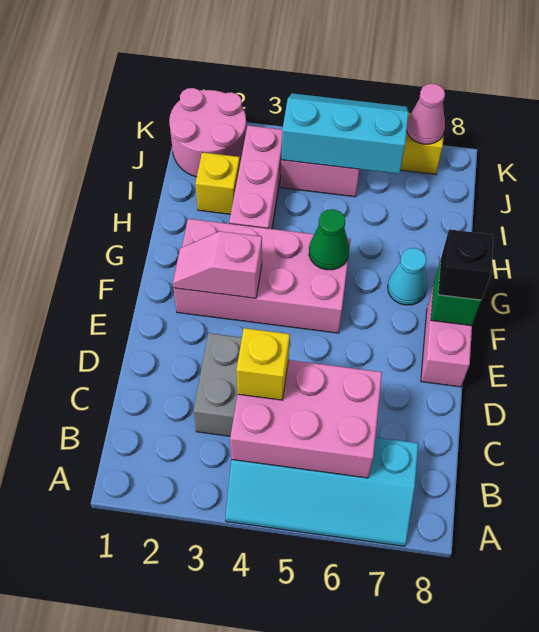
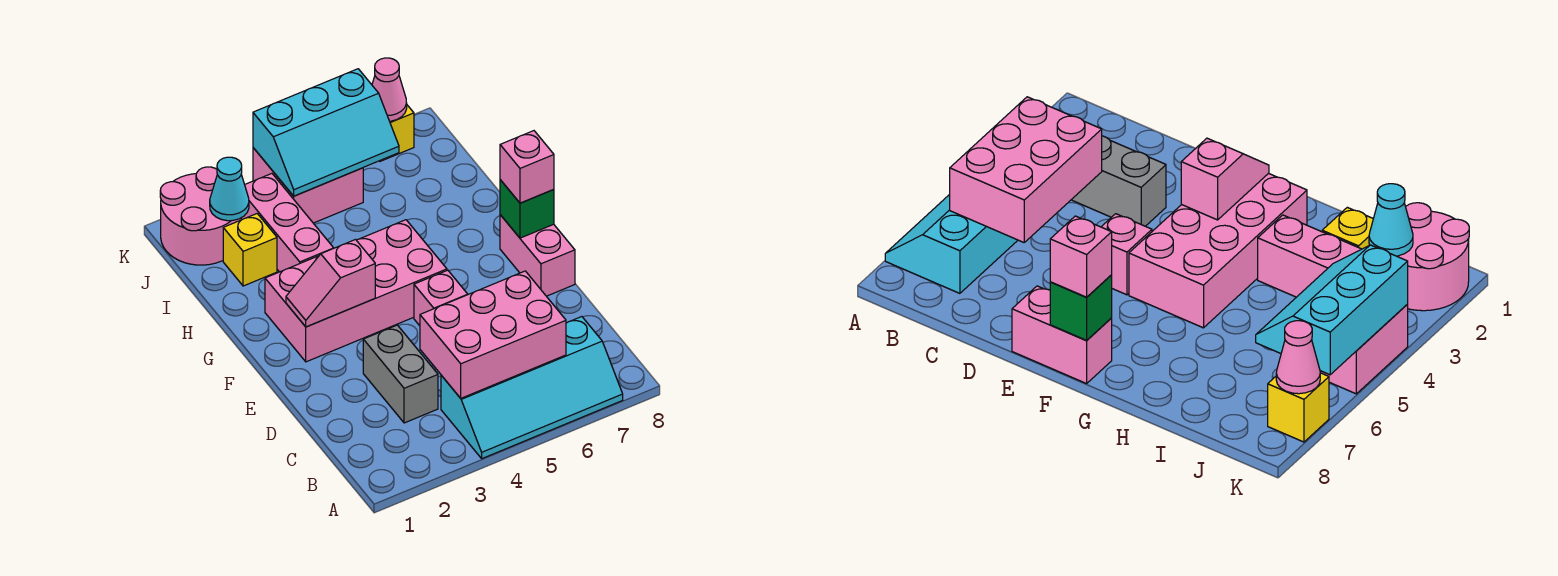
yellow 1x1 brick [236,328,290,400] -> none
none -> pink 1x1 brick [414,270,468,326]
black 1x1 brick [438,229,493,300] -> pink 1x1 brick [500,131,554,203]
green 1x1 cone [309,209,349,270] -> none
cyan 1x1 cone [388,248,427,305] -> cyan 1x1 cone moved to [210,157,249,221]
cyan 2x3 slope [281,93,409,174] -> cyan 2x3 slope turned to [253,69,399,196]

